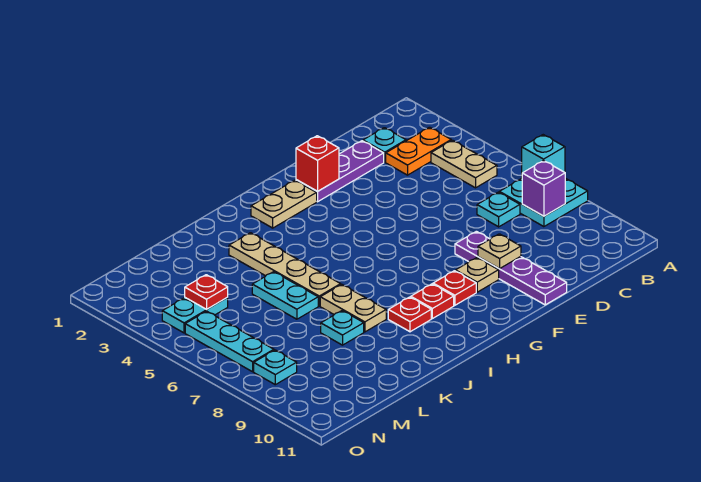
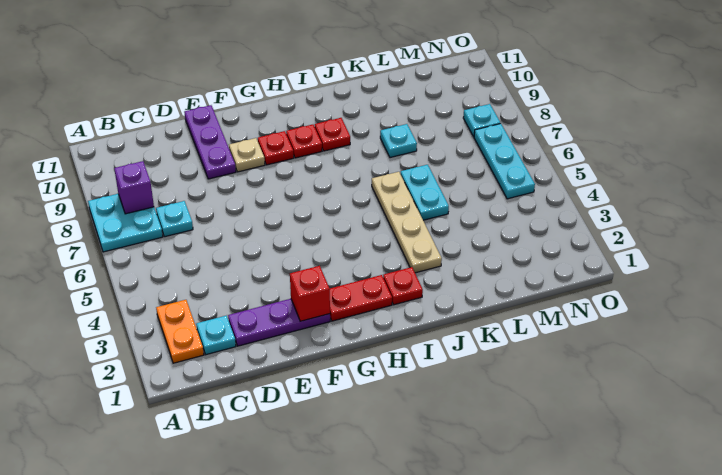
cyan 1x1 brick [522,135,565,173] -> none
orange 1x2 plate [386,127,451,175] -> orange 1x2 plate turned to [156,300,204,363]
tan 1x2 plate [431,140,497,188] -> none
purple 1x4 plate [455,231,567,305] -> purple 1x3 plate [185,105,236,179]
tan 1x1 plate [478,234,521,269] -> none
tan 1x2 plate [251,180,317,228] -> red 1x2 plate [330,275,392,321]
tan 1x2 plate [320,284,386,332] -> none
cyan 1x2 plate [162,297,228,333] -> none
red 1x1 plate [185,275,228,309] -> red 1x1 plate moved to [383,267,423,305]

